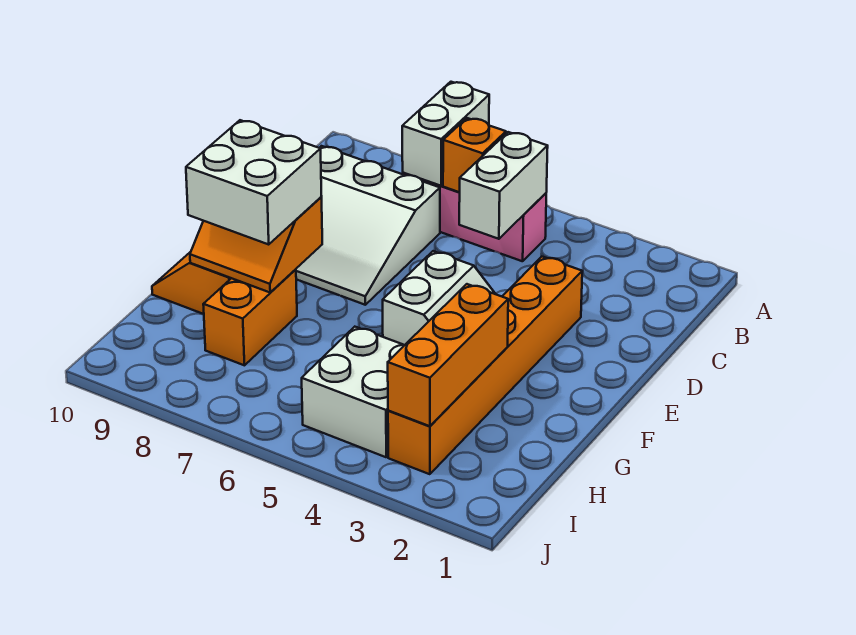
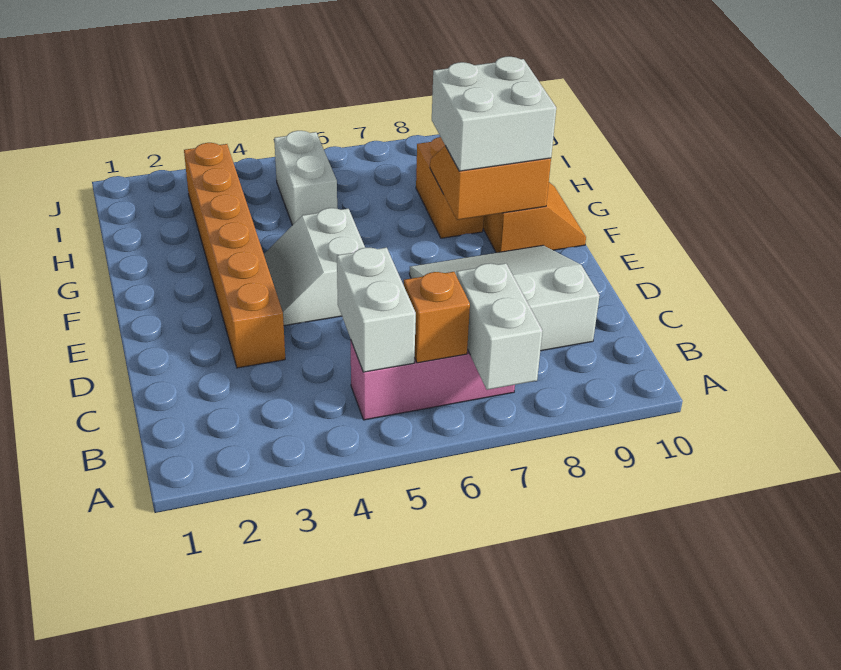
orange 1x3 brick [388,284,508,426] -> none
white 2x2 brick [302,327,404,457] -> white 1x2 brick [274,131,337,225]

